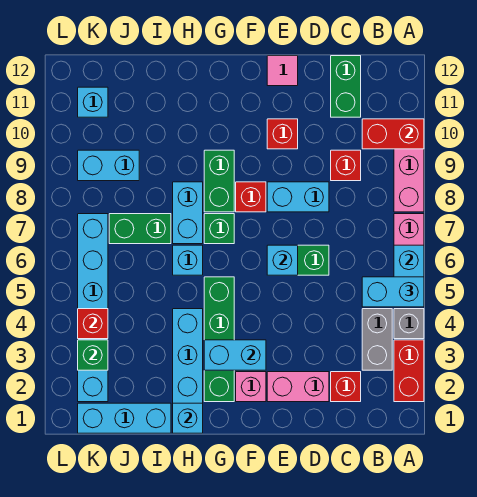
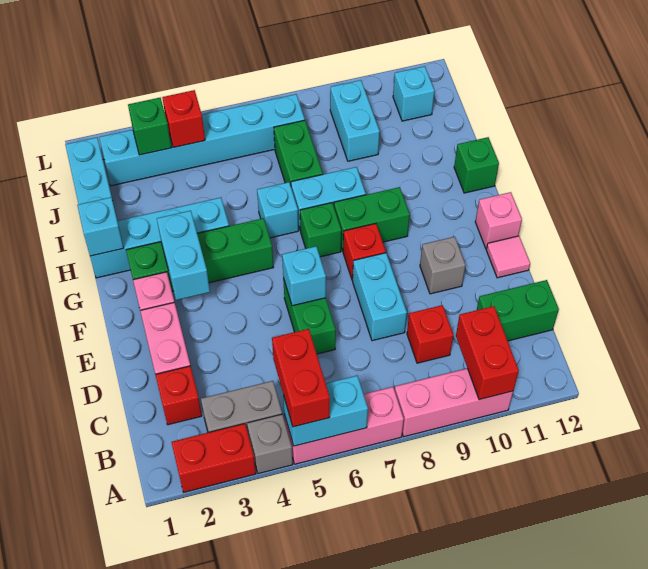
cyan 1x2 brick [362,277,424,307] -> red 1x2 brick [272,329,330,427]
red 1x1 brick [267,119,298,149] -> grey 1x1 brick [420,237,466,294]
none -> pink 1x1 brick [475,192,522,249]
none -> green 1x1 brick [454,137,499,193]

